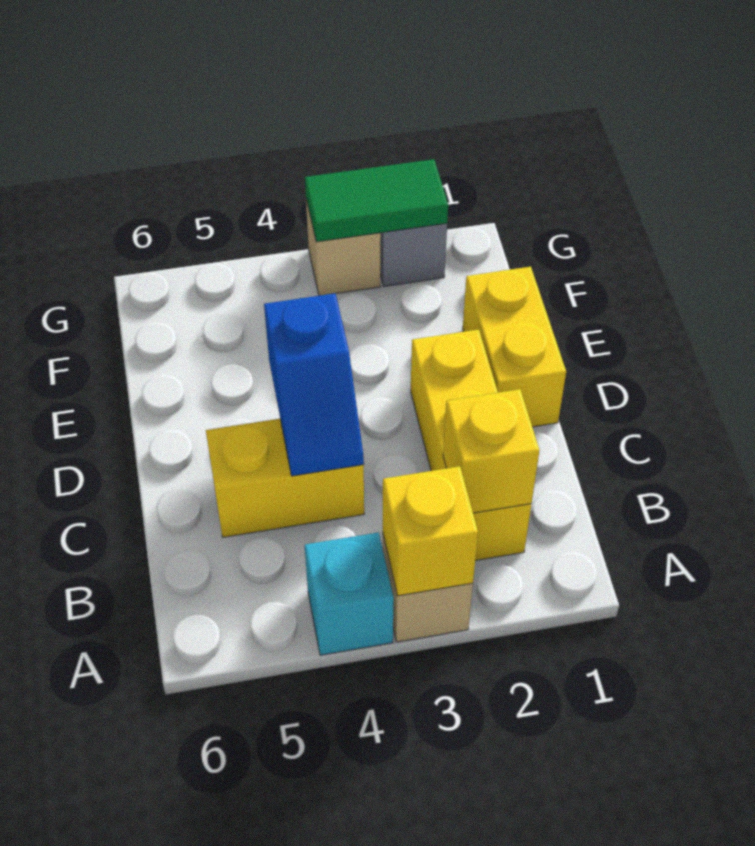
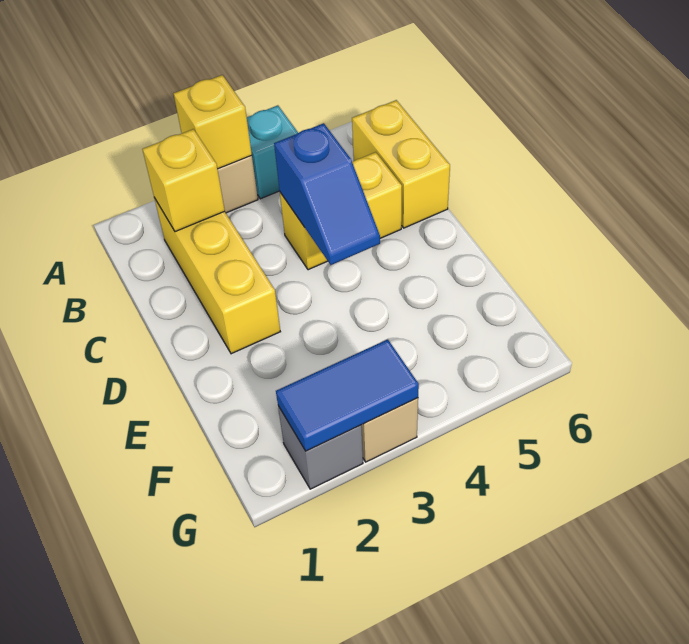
blue 1x2 slope [264,293,364,476] -> blue 1x2 slope turned to [274,123,380,265]
yellow 1x2 brick [463,267,566,427] -> yellow 1x2 brick moved to [352,100,450,228]
green 1x2 tile [305,159,448,242] -> blue 1x2 tile [276,339,419,451]

